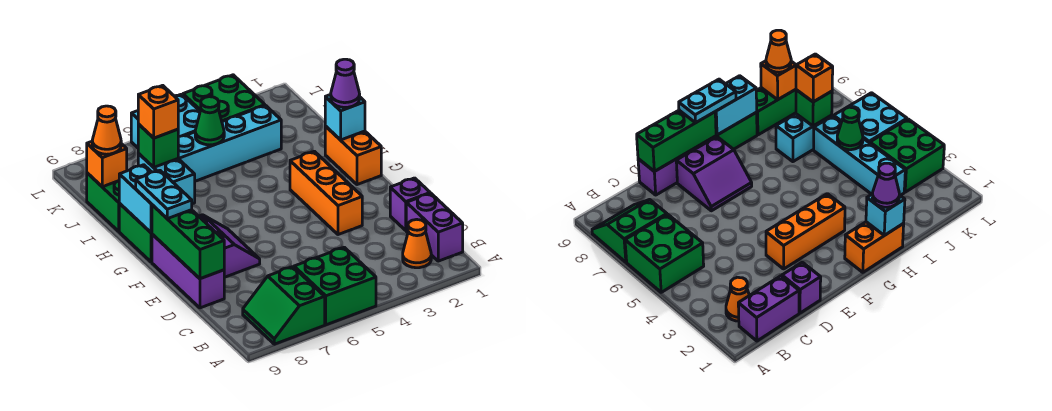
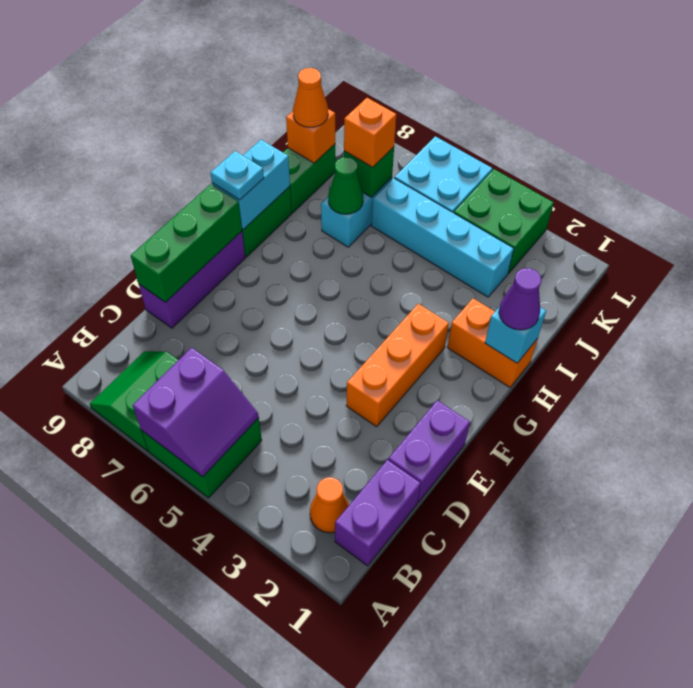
purple 1x1 brick [390,178,430,230] -> purple 1x2 brick [388,400,470,502]
purple 2x2 slope [199,215,260,277] -> purple 2x2 slope moved to [133,348,259,477]
cyan 1x2 plate [136,170,192,219] -> cyan 1x1 plate [211,151,264,200]
orange 1x2 brick [325,126,381,185] -> orange 1x2 brick turned to [447,298,538,387]
green 1x1 cone [195,97,224,145] -> green 1x1 cone moved to [328,157,363,214]

